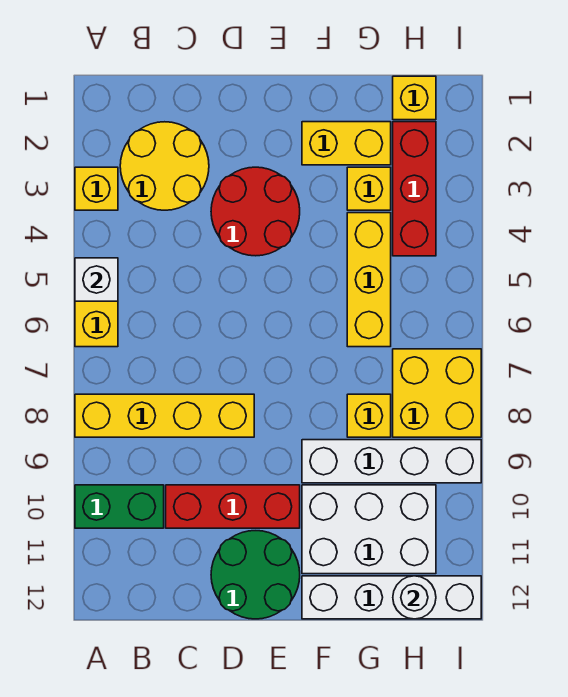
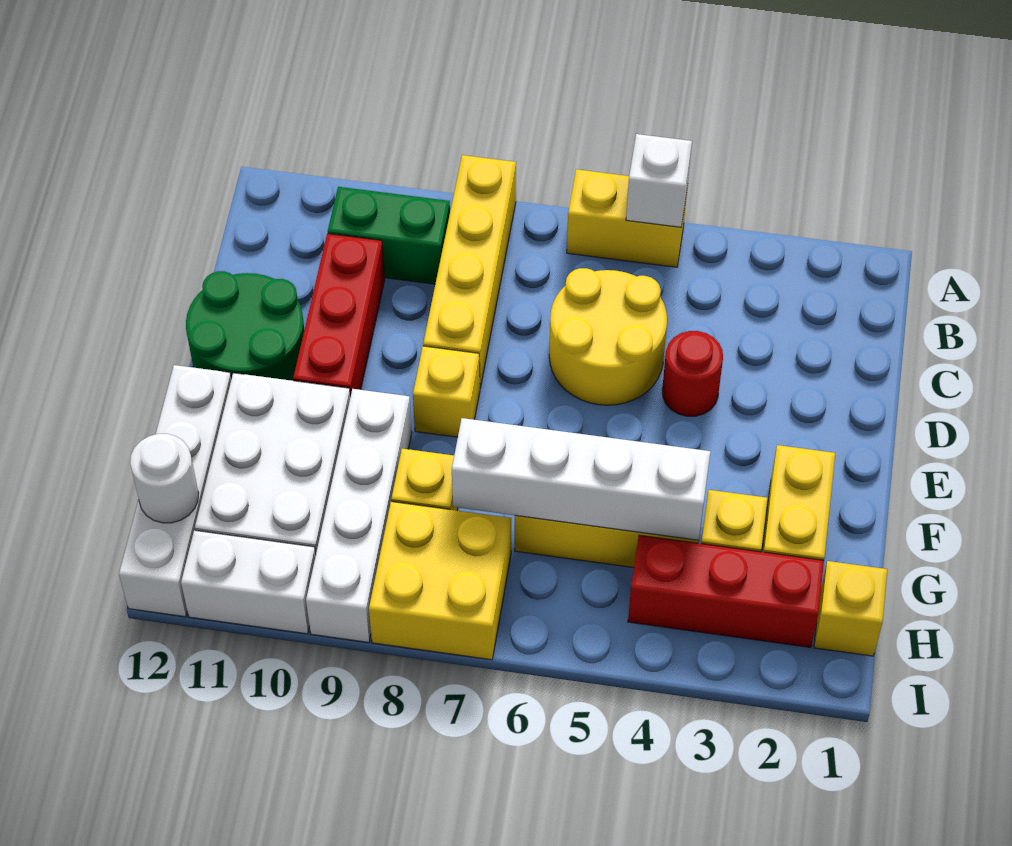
yellow 1x1 brick [75,167,118,210] -> yellow 1x1 brick moved to [413,346,480,437]
green 1x2 brick [75,485,164,528] -> green 1x2 brick turned to [328,187,450,284]
yellow 2x2 round brick [120,122,209,210] -> yellow 2x2 round brick moved to [549,268,667,405]
red 2x2 round brick [211,167,300,256] -> red 1x1 round brick [662,331,723,416]
none -> white 1x4 brick [452,418,710,540]
none -> white 1x2 brick [181,530,316,634]

